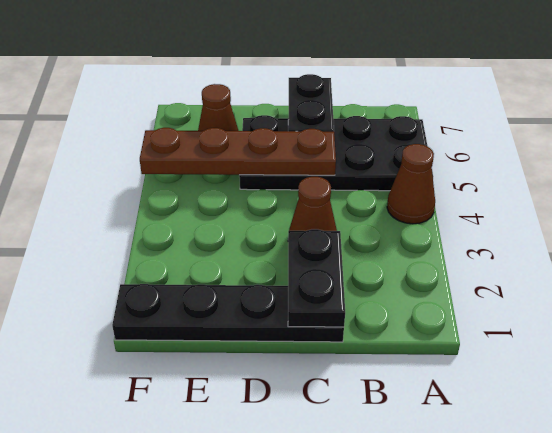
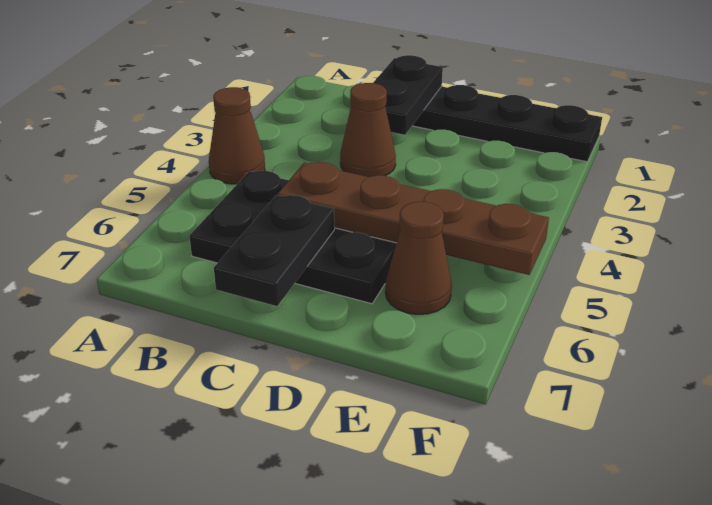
black 2x4 plate [239,115,433,191] -> black 2x3 plate [189,171,396,304]

